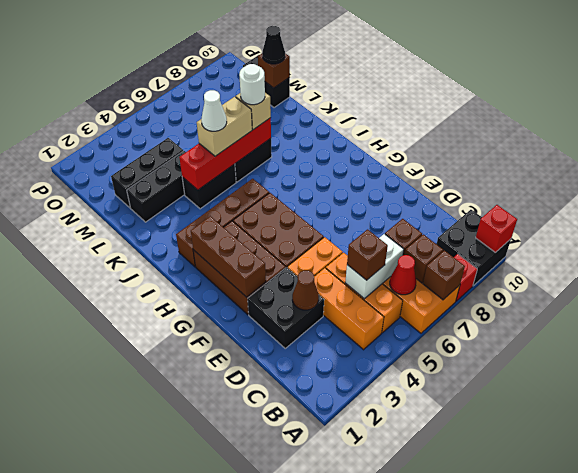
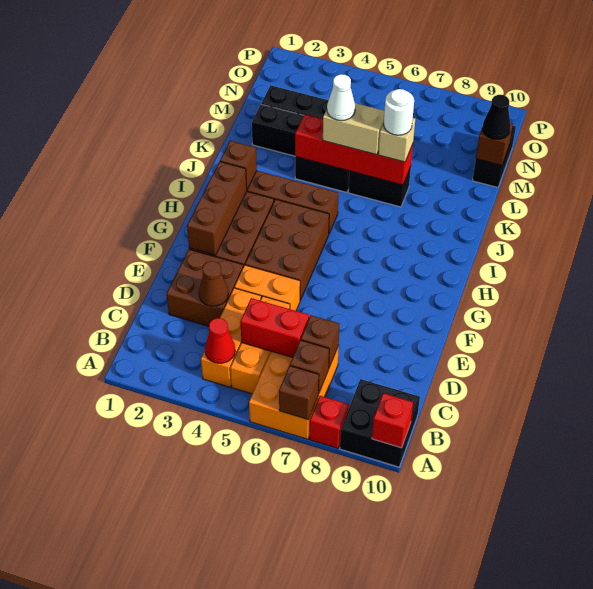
red 1x1 cone [390,255,416,295] -> red 1x1 cone moved to [205,318,235,363]
white 1x2 brick [345,234,404,299] -> red 1x2 brick [240,298,309,358]
brown 1x1 brick [347,229,388,280] -> brown 1x1 brick moved to [220,141,257,189]
black 2x2 brick [248,267,324,348] -> brown 2x2 brick [166,249,243,326]

